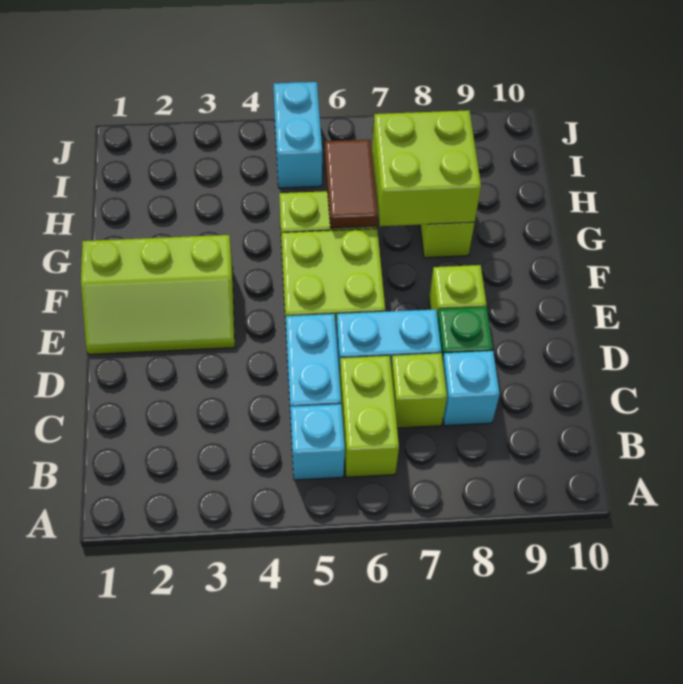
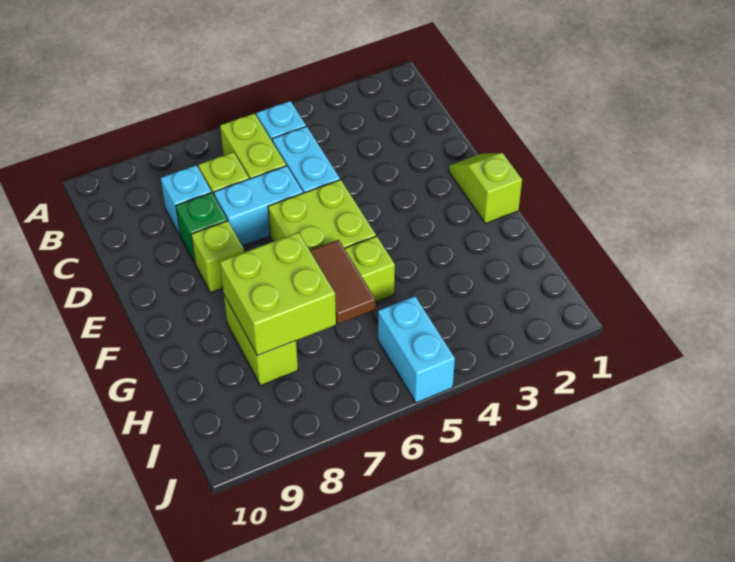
lime 2x3 slope [81,235,235,354] -> lime 1x2 slope [449,153,522,223]

